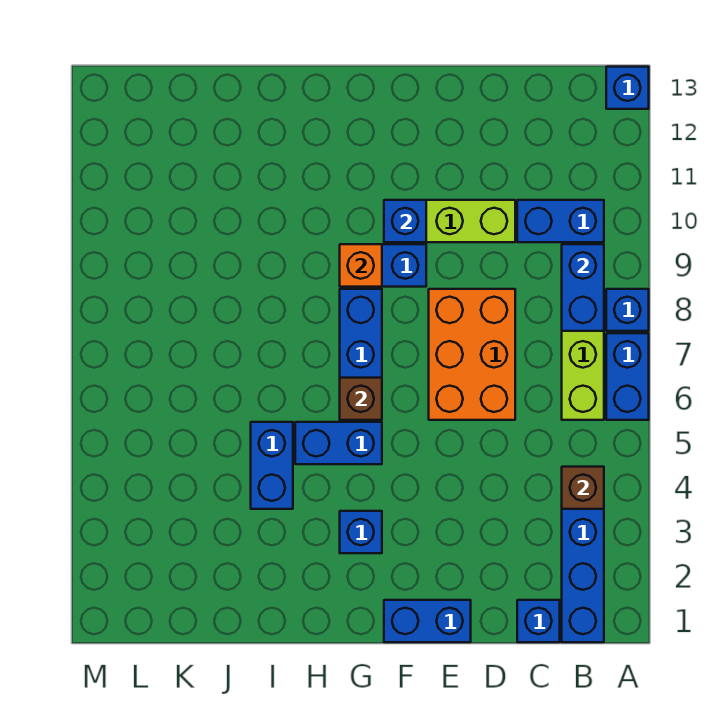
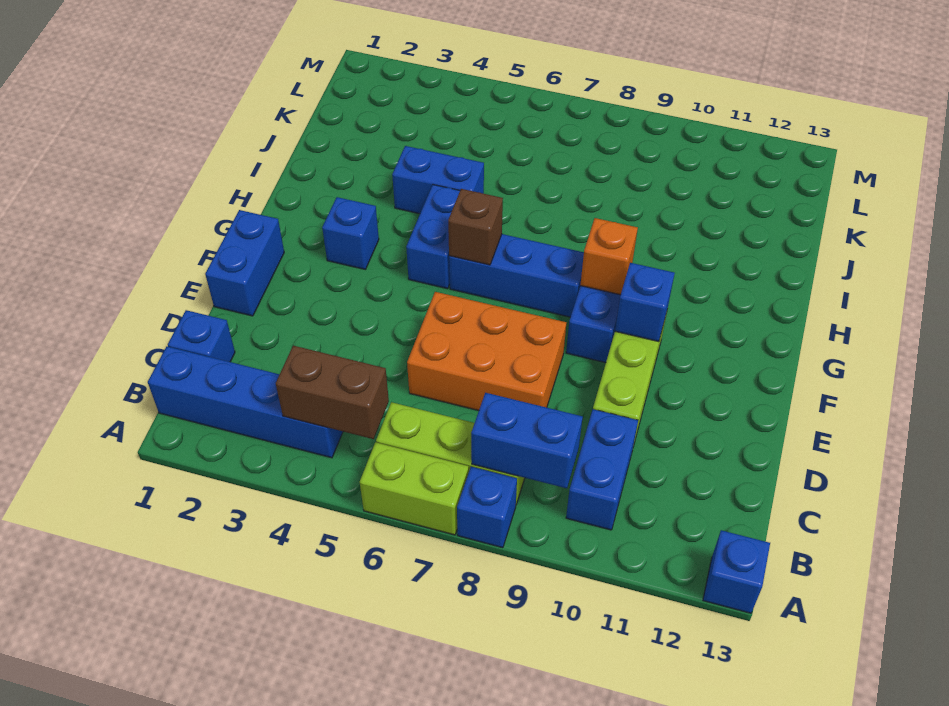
blue 1x2 brick [606,333,649,420] -> lime 1x2 brick [360,442,469,535]
brown 1x1 brick [562,467,604,509] -> brown 1x2 brick [276,346,389,439]

